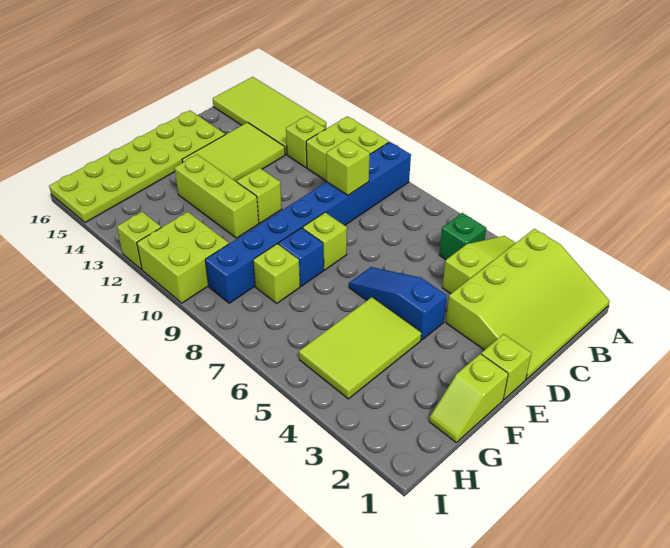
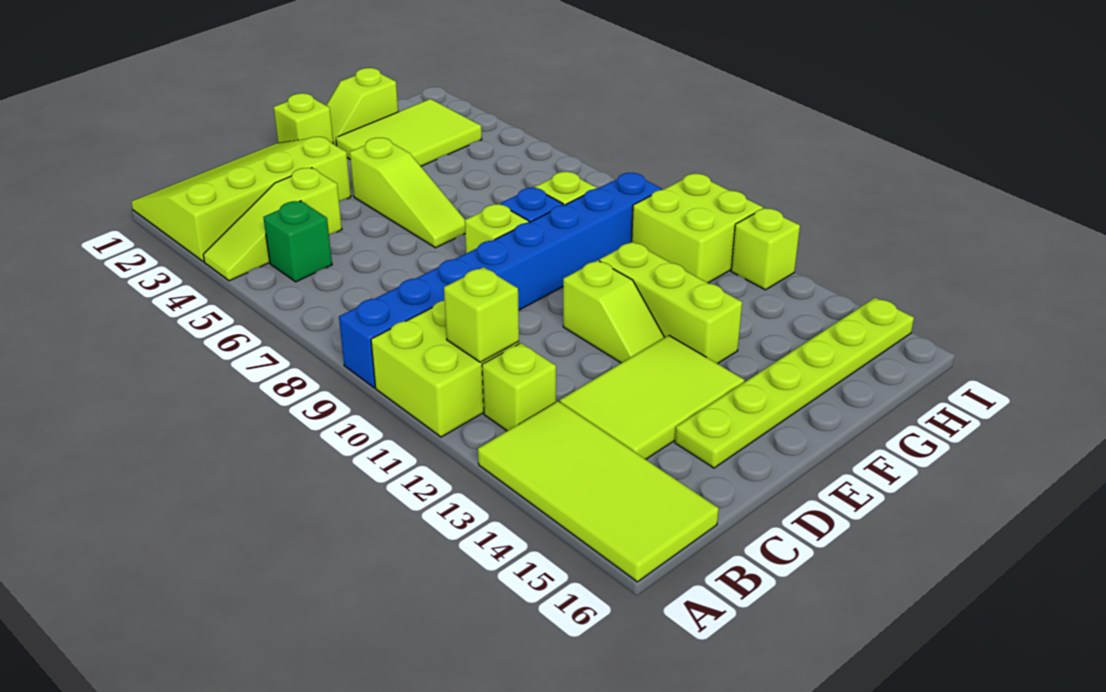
lime 1x1 brick [326,139,370,195] -> lime 1x1 brick moved to [444,267,519,362]
lime 2x6 plate [49,110,225,223] -> lime 1x6 plate [675,298,914,468]
blue 1x3 slope [349,267,447,340] -> lime 1x3 slope [350,138,465,248]
lime 1x2 slope [429,354,508,442] -> lime 1x2 slope turned to [326,68,398,145]
lime 2x3 tile [299,297,421,399] -> lime 2x3 tile moved to [336,99,482,166]

